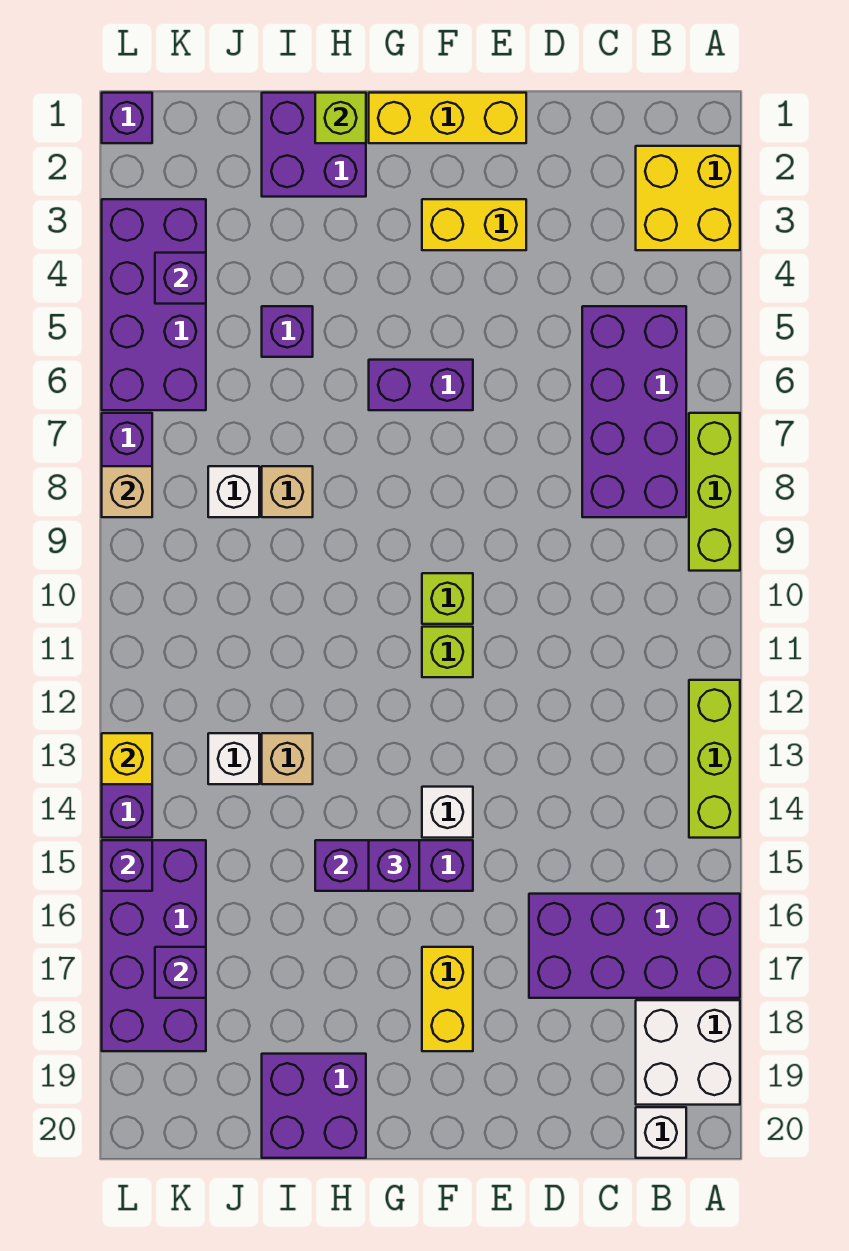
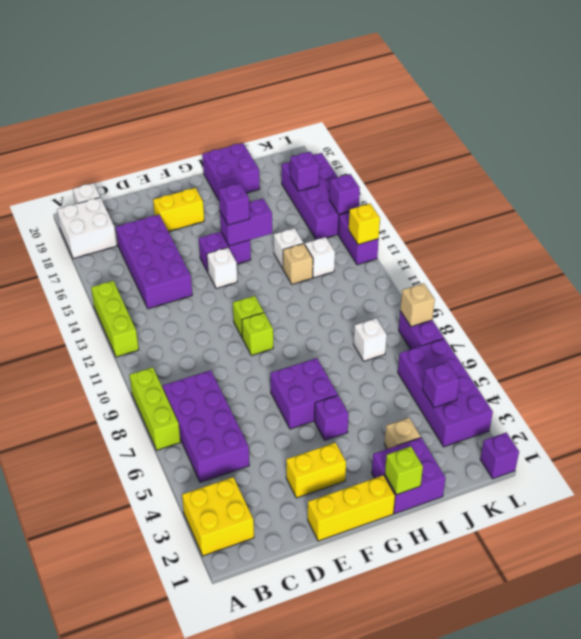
purple 2x4 brick [529,894,740,998] -> purple 2x4 brick turned to [116,215,192,309]
purple 1x2 brick [369,360,473,410] -> purple 2x2 brick [270,358,338,429]
yellow 1x2 brick [422,947,473,1051] -> yellow 1x2 brick turned to [153,188,204,232]
purple 1x1 brick [262,306,313,357] -> purple 1x1 brick moved to [315,395,349,440]
tan 1x1 brick [262,466,313,517] -> tan 1x1 brick moved to [385,418,421,449]
none -> white 1x1 brick [274,228,303,268]

